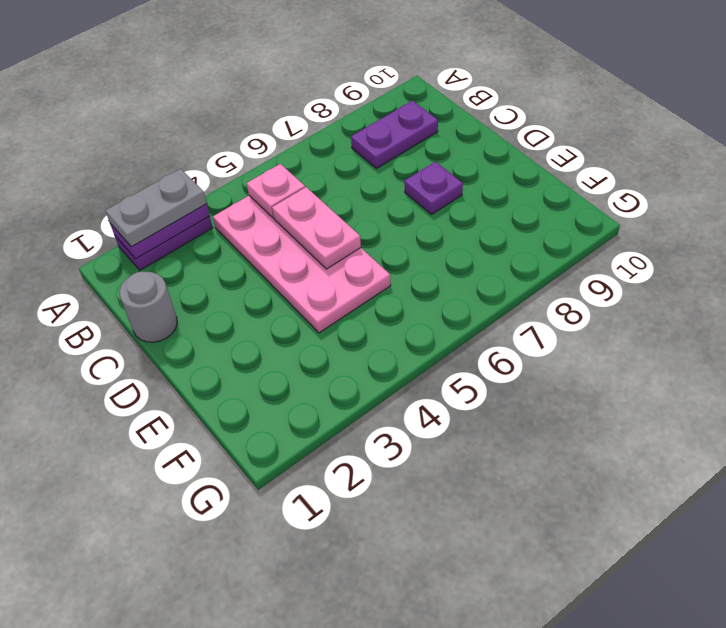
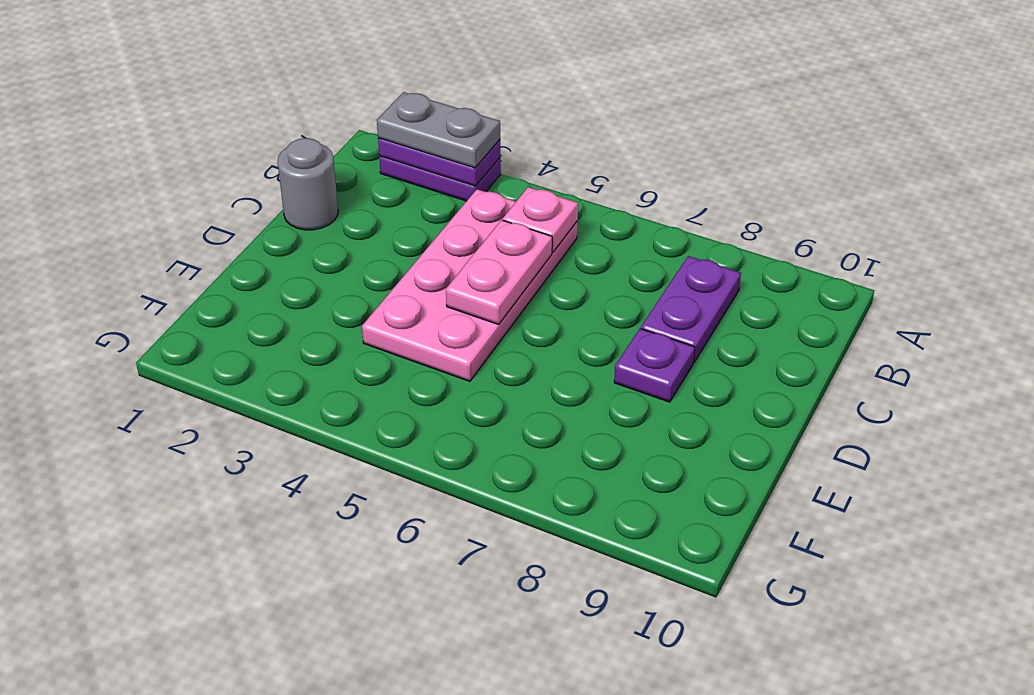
purple 1x2 plate [351,101,438,169] -> purple 1x2 plate turned to [641,256,741,362]

